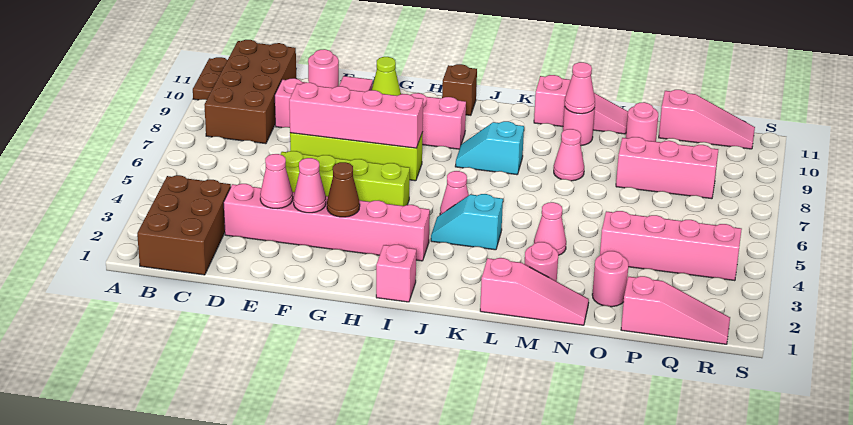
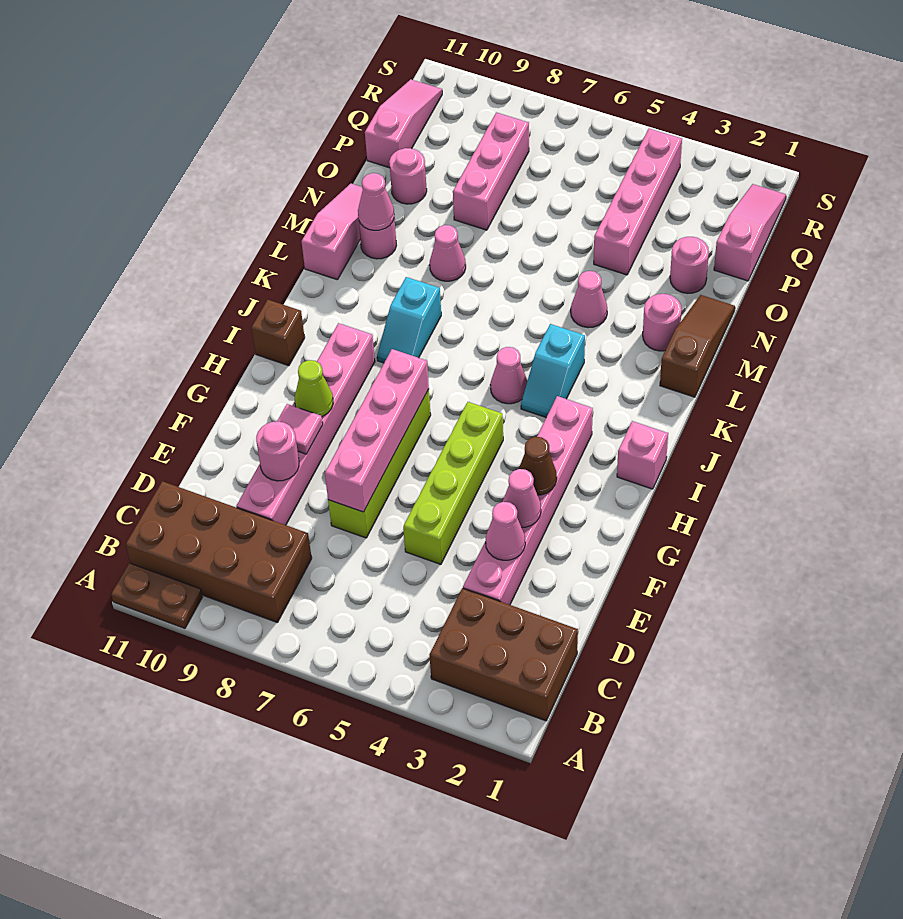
pink 1x3 slope [480,258,589,325] -> brown 1x3 slope [660,295,735,397]

